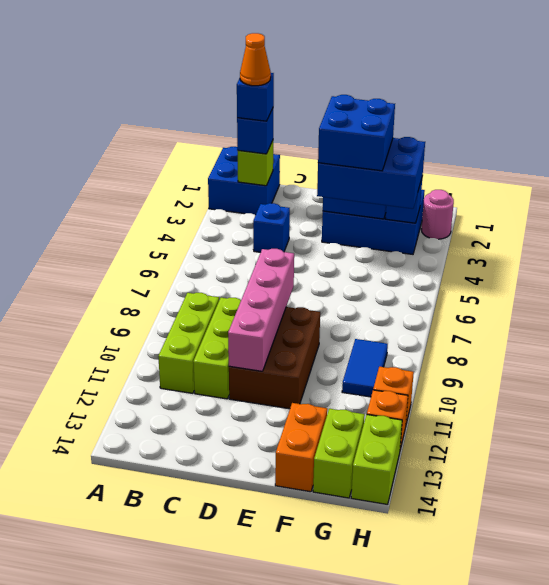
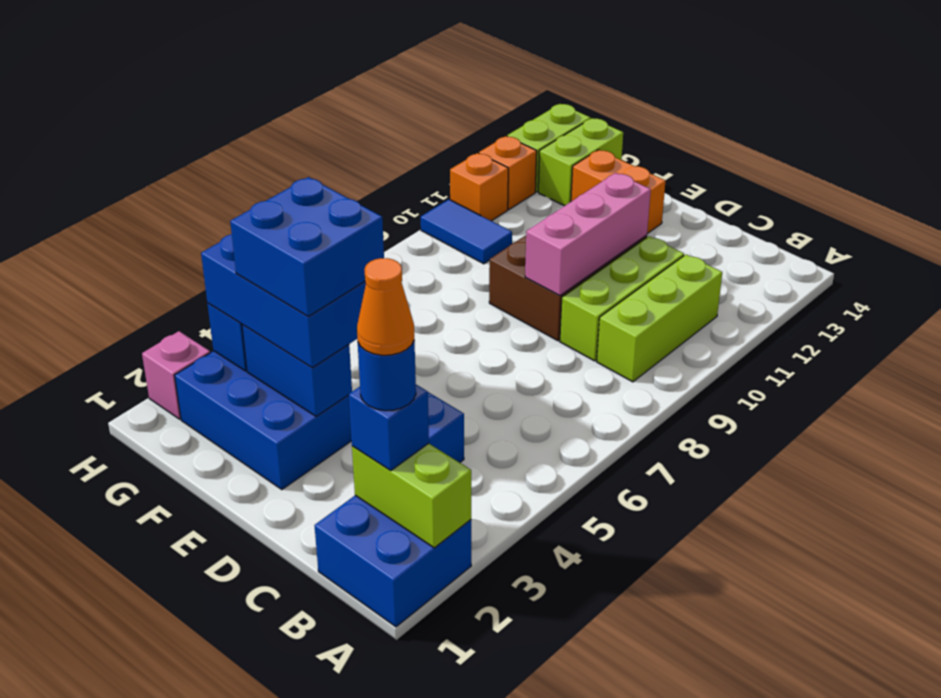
lime 1x1 brick [238,141,273,186] -> lime 1x2 brick [352,443,471,548]
blue 1x1 brick [237,73,274,121] -> blue 1x1 round brick [358,340,416,411]
pink 1x4 brick [228,249,294,371] -> pink 1x3 brick [525,173,651,296]
orange 1x2 brick [275,403,327,492] -> orange 1x2 brick turned to [571,150,665,234]
blue 1x2 tile [342,339,388,397] -> blue 1x2 tile turned to [421,199,512,264]
pink 1x1 round brick [422,190,454,239] -> pink 1x1 brick [142,331,210,419]

